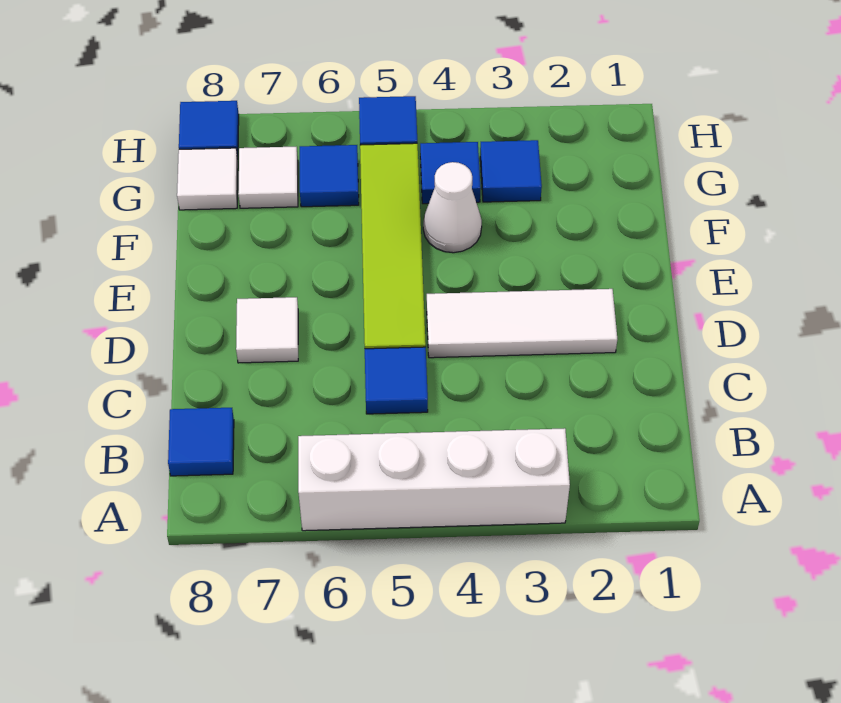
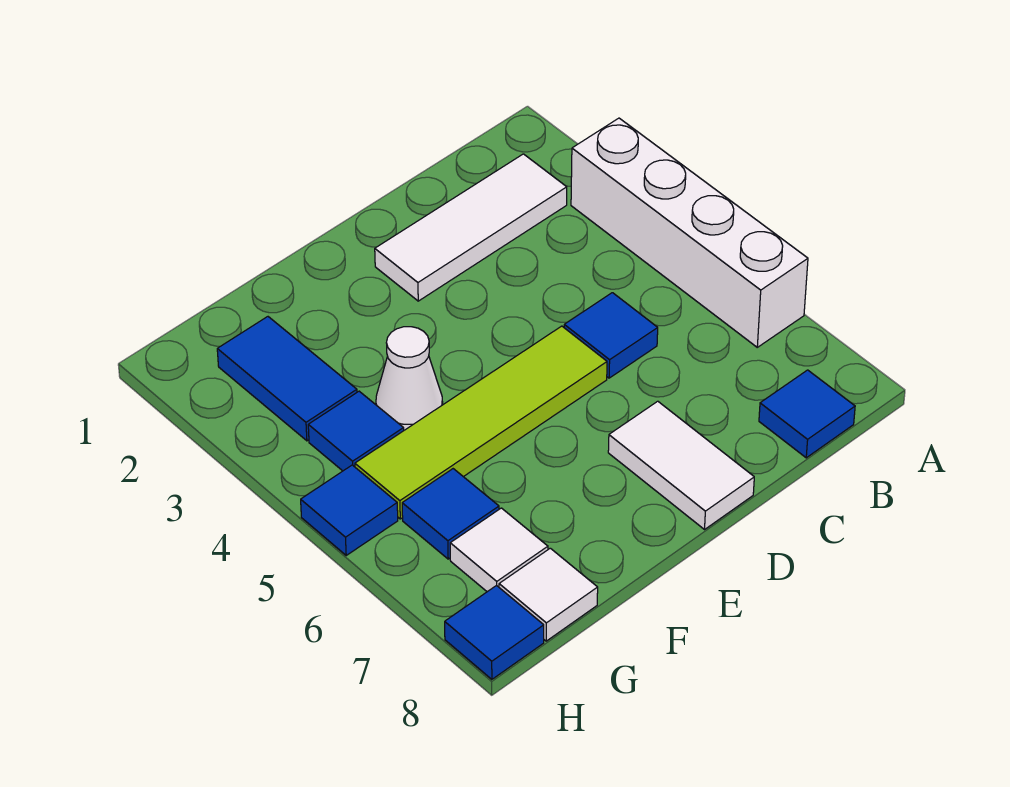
white 1x3 tile [427,289,617,358] -> white 1x3 tile turned to [375,154,567,301]
white 1x1 tile [236,297,298,363] -> white 1x2 tile [608,401,754,529]
blue 1x1 tile [480,140,542,202] -> blue 1x2 tile [217,317,357,441]

